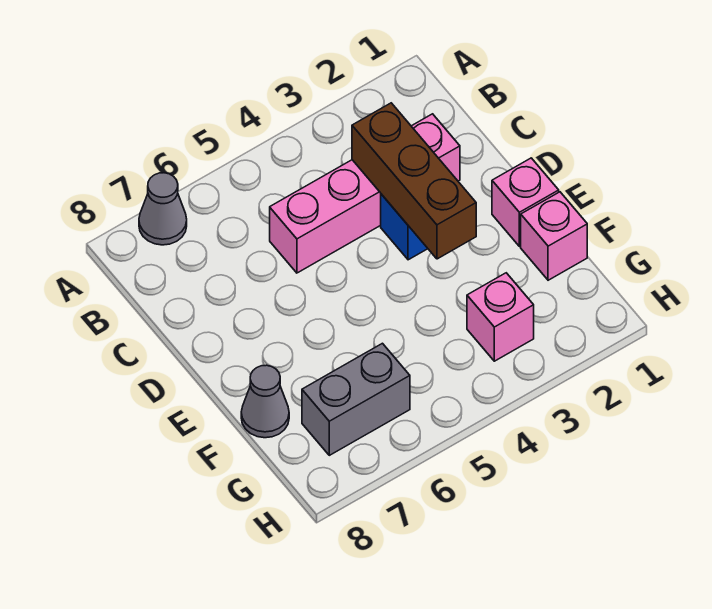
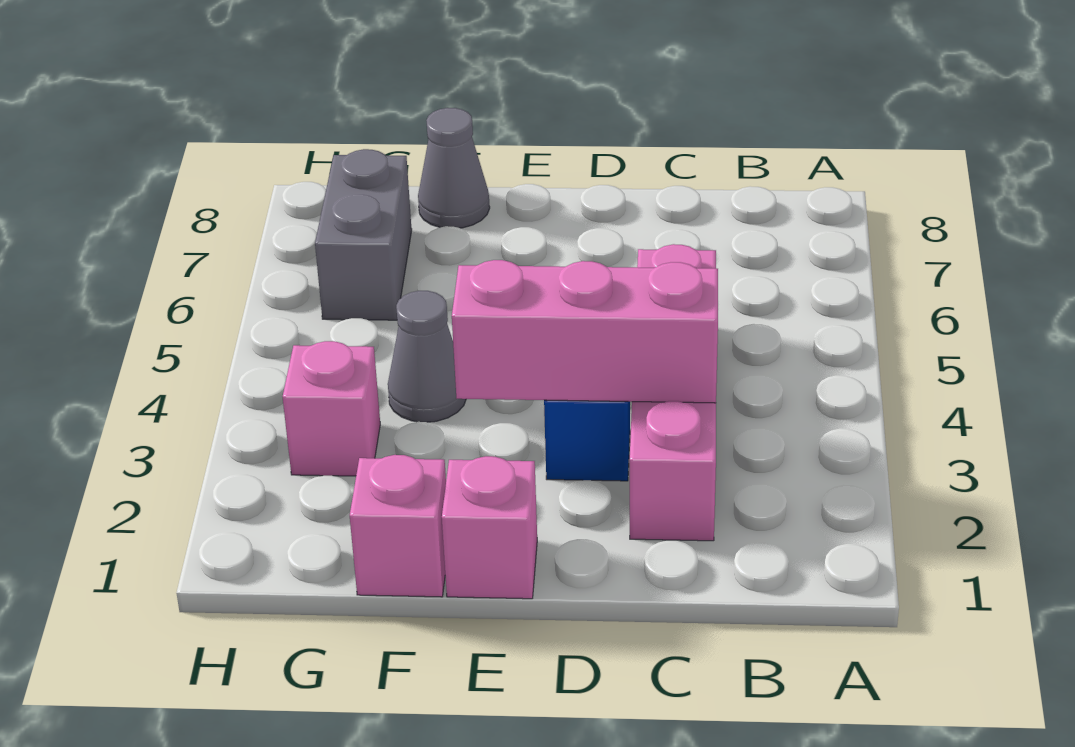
grey 1x1 cone [139,173,187,245] -> grey 1x1 cone moved to [388,291,466,422]
brown 1x3 brick [352,103,476,259] -> pink 1x3 brick [452,260,718,403]

